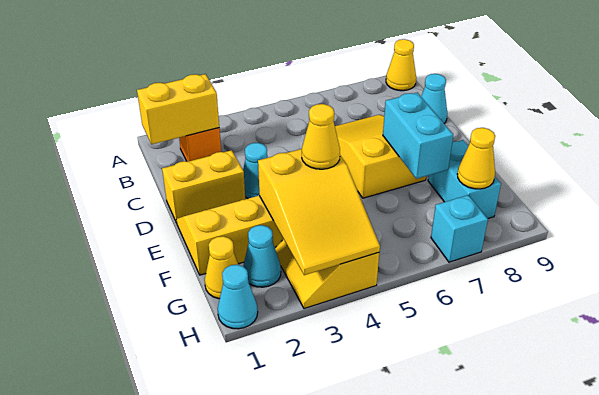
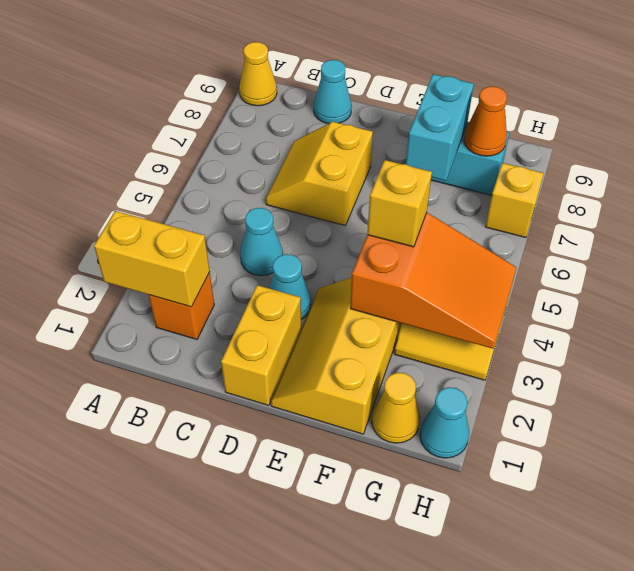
yellow 1x2 brick [137,74,219,144] -> yellow 1x2 brick turned to [94,211,210,307]
yellow 2x3 slope [335,115,426,198] -> yellow 2x2 slope [266,122,373,225]
cyan 1x2 brick [383,93,453,179] -> cyan 1x2 brick turned to [406,74,474,181]
yellow 2x3 slope [258,149,380,275] -> orange 2x3 slope [350,212,517,349]
yellow 1x1 cone [302,104,340,169] -> yellow 1x1 brick [367,160,432,247]
cyan 1x1 cone [243,225,281,287] -> cyan 1x1 cone moved to [240,208,283,276]
yellow 1x1 cone [457,128,495,189] -> orange 1x1 cone [464,86,507,156]
cyan 1x1 brick [431,195,488,262] -> yellow 1x1 brick [485,163,544,238]

